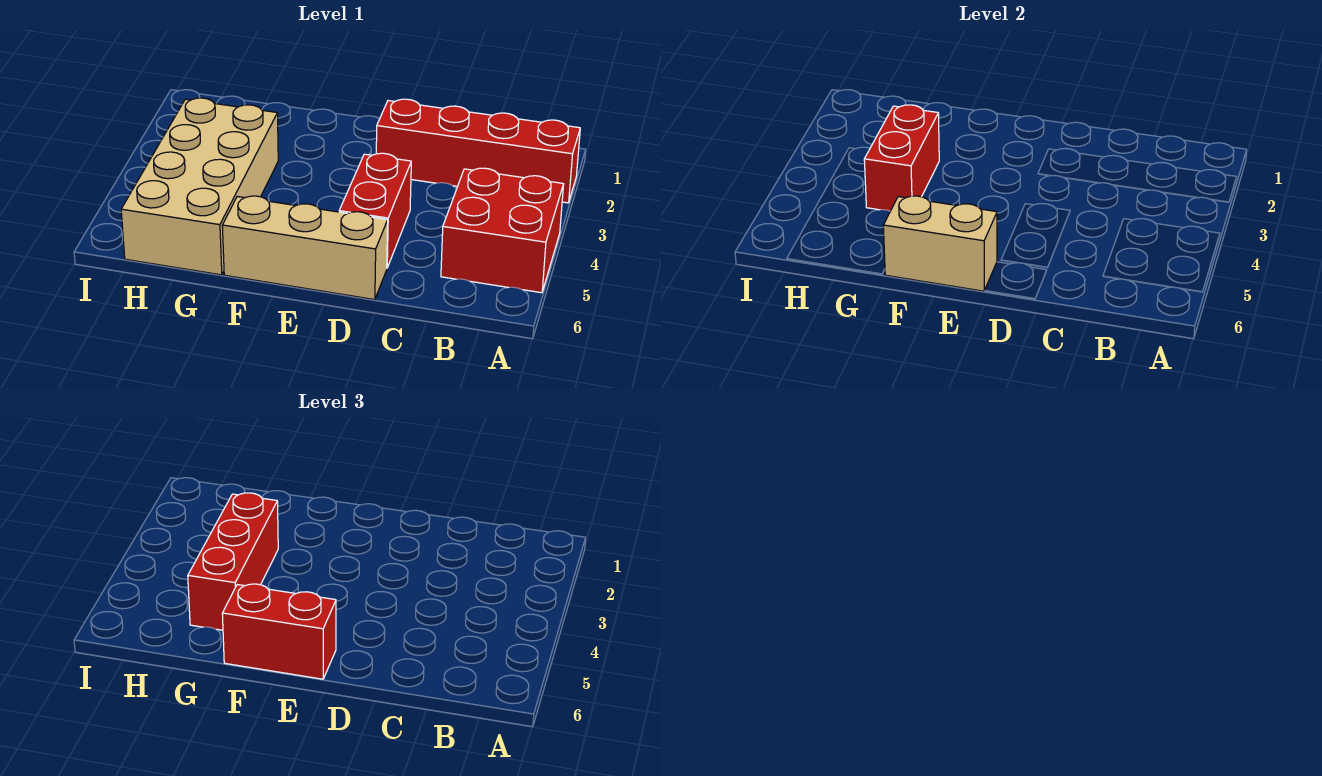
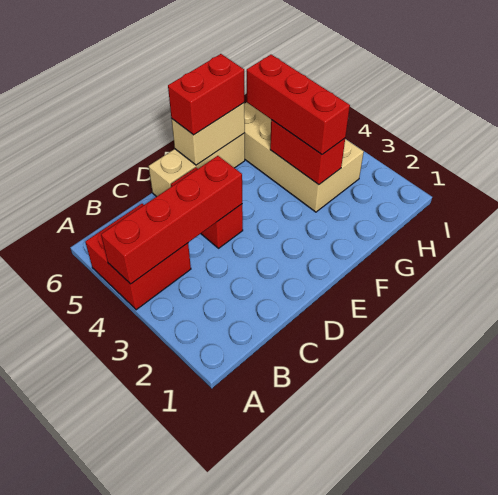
red 1x4 brick [376,99,580,203] -> red 1x4 brick moved to [101,156,242,284]

